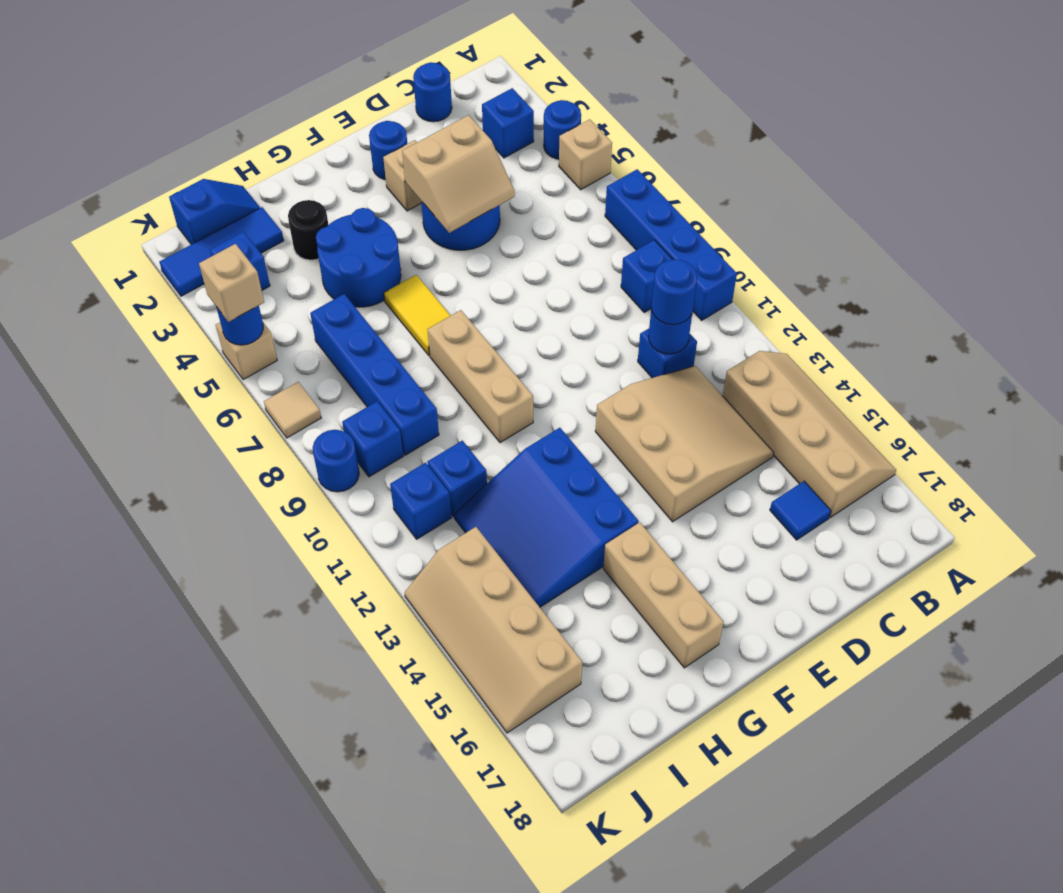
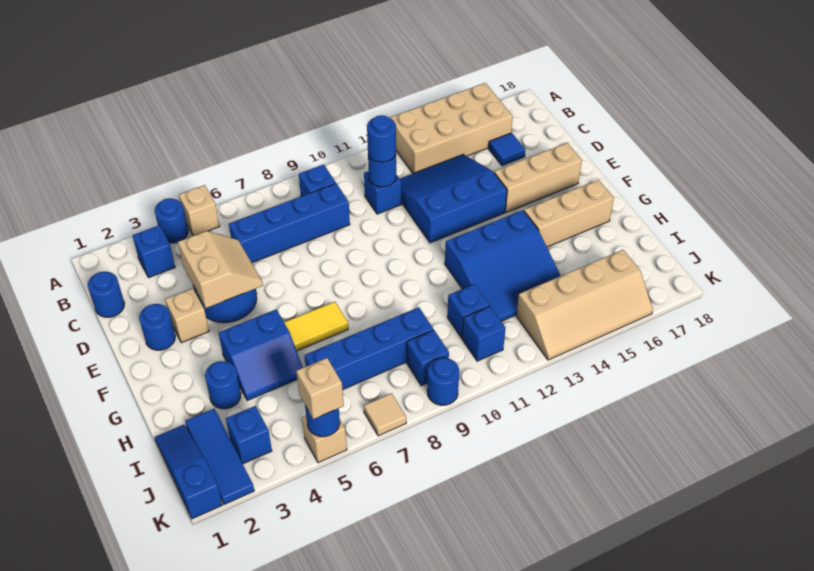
blue 1x4 brick [605,169,737,320] -> blue 1x4 brick moved to [229,183,350,263]
tan 2x4 slope [722,351,896,517] -> tan 2x4 brick [390,83,513,173]
tan 3x3 slope [595,366,774,522] -> blue 3x3 slope [400,154,507,243]
blue 2x2 round brick [316,208,401,307] -> blue 2x2 slope [219,310,303,401]
tan 1x3 brick [428,310,533,443] -> tan 1x3 brick moved to [494,143,582,212]
black 1x1 round brick [288,200,328,260] -> blue 1x1 round brick [205,361,241,409]
blue 1x2 slope [169,179,260,245] -> blue 1x3 slope [155,425,222,519]

